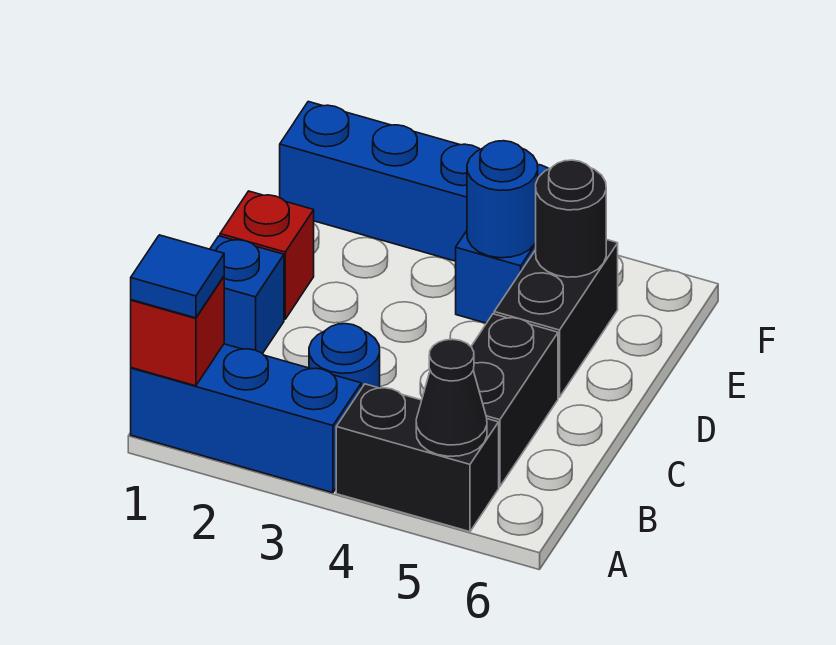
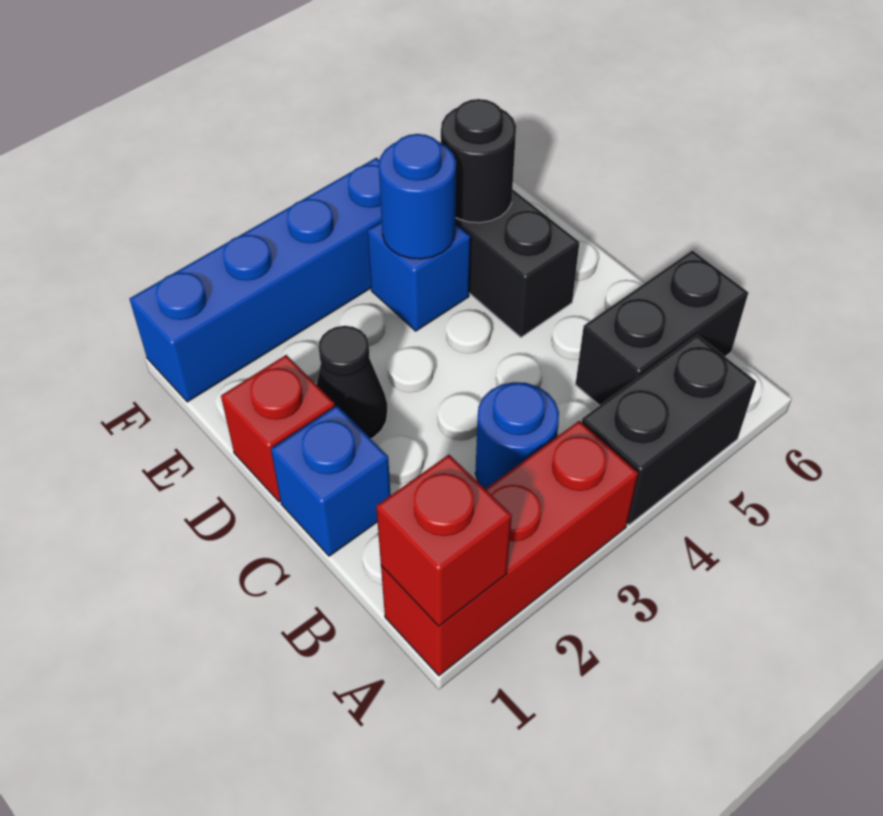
blue 1x3 brick [131,344,361,493] -> red 1x3 brick [381,421,638,676]
blue 1x1 tile [131,235,224,318] -> none
black 1x1 cone [416,339,487,456] -> black 1x1 cone moved to [316,326,388,439]
black 1x2 brick [471,314,558,487] -> black 1x2 brick turned to [575,250,748,406]

